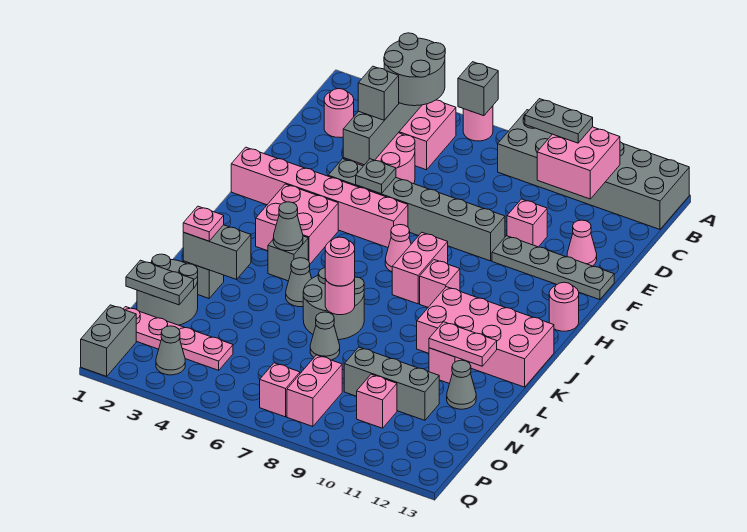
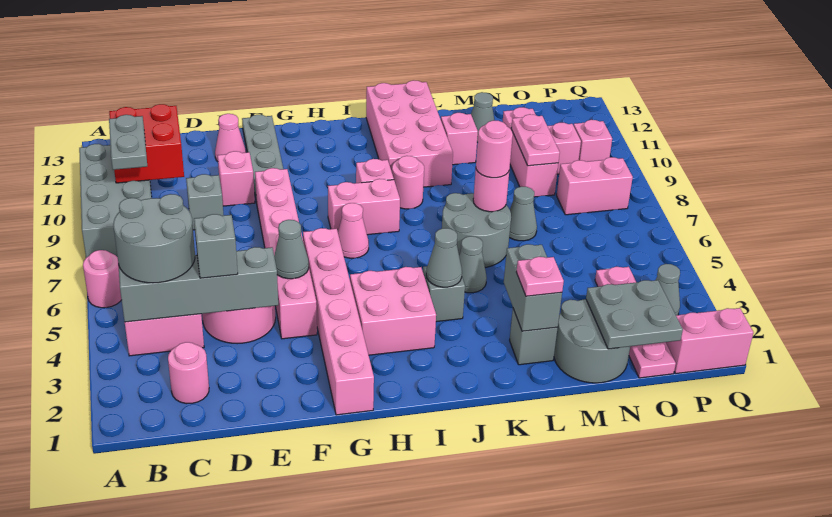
grey 1x1 brick [458,62,498,116] -> grey 1x1 brick moved to [186,174,224,230]
grey 2x6 brick [498,110,689,229] -> grey 2x4 brick [79,144,152,258]
pink 2x2 brick [537,127,620,199] -> red 2x2 brick [109,104,184,183]
grey 1x6 brick [328,159,505,261] -> pink 1x6 brick [255,168,317,339]
grey 1x1 plate [356,159,396,194] -> grey 1x1 cone [274,220,309,279]
pink 1x1 round brick [549,282,579,331] -> pink 1x1 round brick moved to [392,156,424,209]
pink 1x2 plate [429,322,497,366] -> pink 1x2 plate moved to [511,114,560,166]
grey 1x2 plate [126,260,194,305] -> grey 2x2 plate [586,280,683,349]
grey 1x3 brick [344,347,439,420] -> pink 1x3 brick [503,107,558,197]
grey 1x2 brick [81,305,136,376] -> pink 1x2 brick [666,308,753,374]
pink 1x1 brick [260,363,300,417] -> pink 1x1 brick moved to [574,120,612,162]

